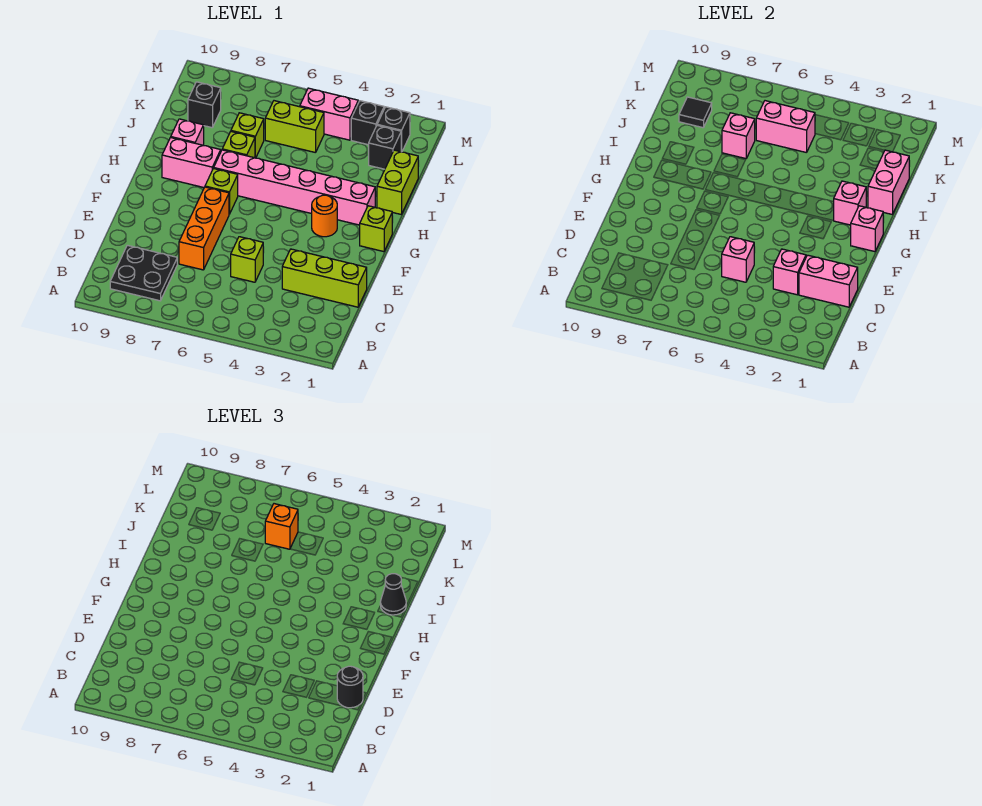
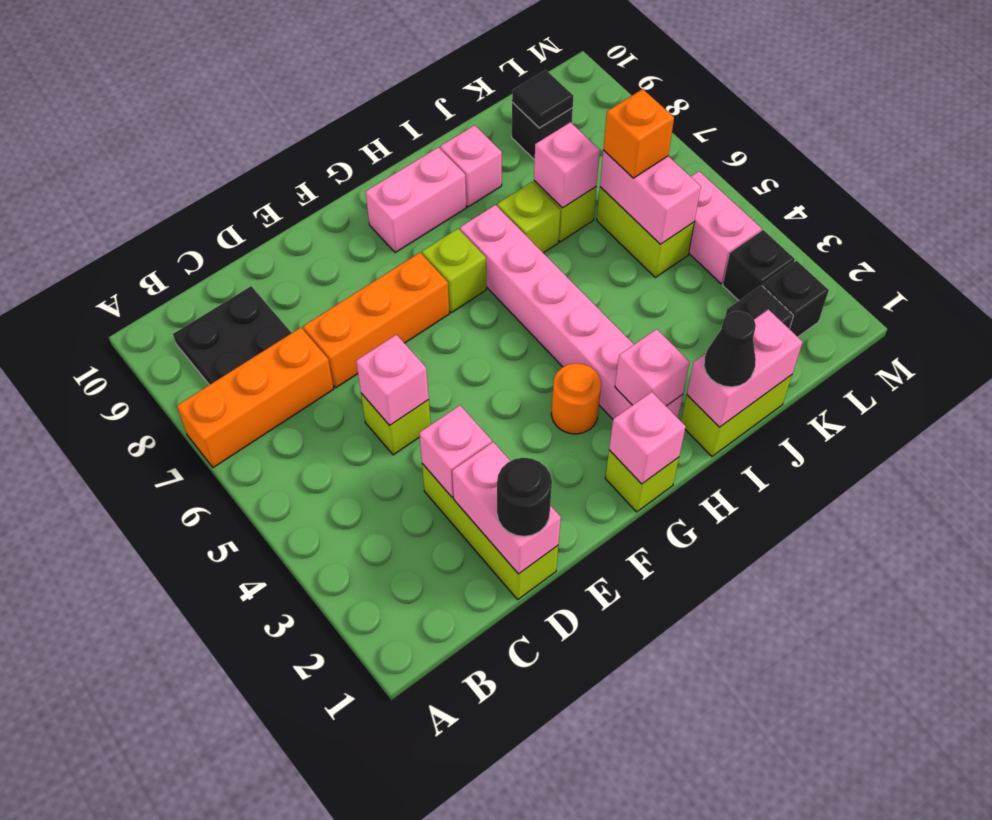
none -> orange 1x3 brick [177,328,334,468]
pink 1x2 brick [162,137,221,188] -> pink 1x2 brick turned to [366,147,466,253]

